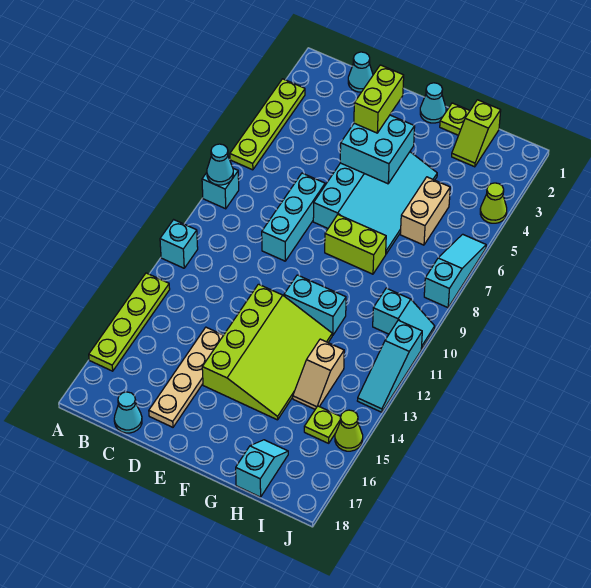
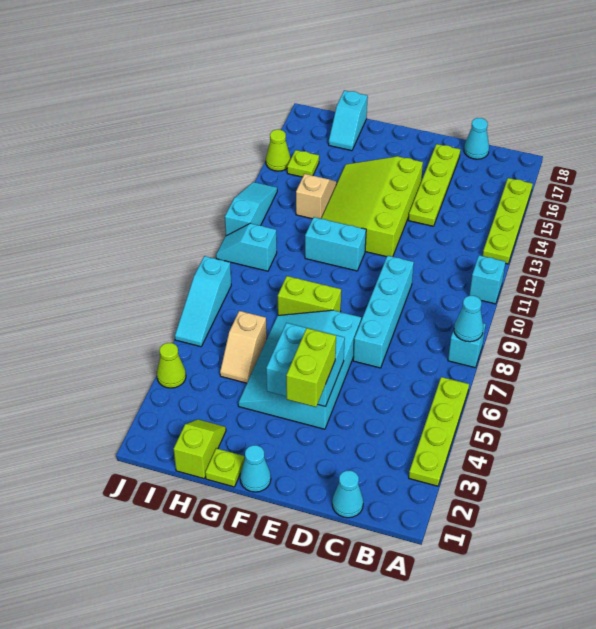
cyan 1x3 brick [262,173,325,261] -> cyan 1x4 brick [353,256,414,368]
tan 1x4 plate [149,327,223,427] -> lime 1x4 plate [408,144,460,226]
tan 1x2 brick [400,177,450,245] -> tan 1x2 slope [220,311,267,383]

